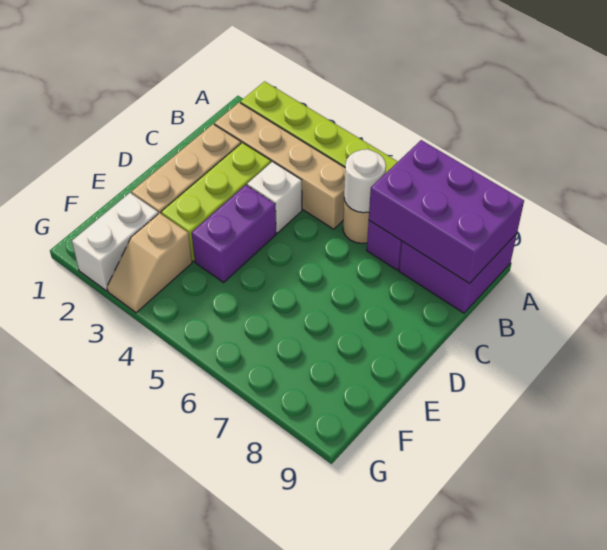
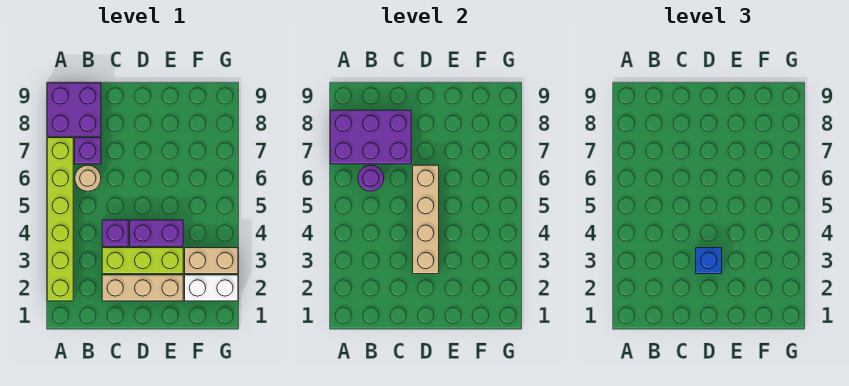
purple 2x3 brick [369,140,524,284] -> purple 2x3 brick turned to [330,110,411,164]
tan 1x4 brick [214,102,345,229] -> tan 1x4 brick moved to [413,165,439,274]
white 1x1 round brick [344,149,386,213] -> purple 1x1 round brick [358,165,384,191]
white 1x1 brick [247,162,302,233] -> purple 1x1 brick [102,220,128,246]
none -> blue 1x1 brick [696,248,722,274]
tan 1x2 slope [107,213,192,313] -> tan 1x2 brick [185,248,238,274]

